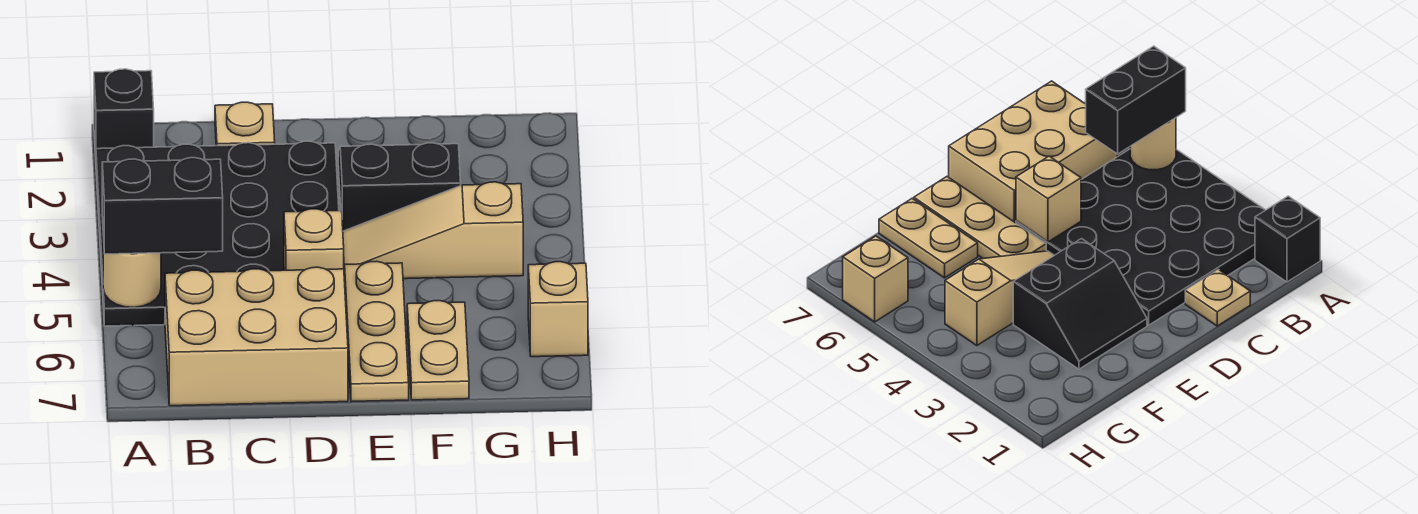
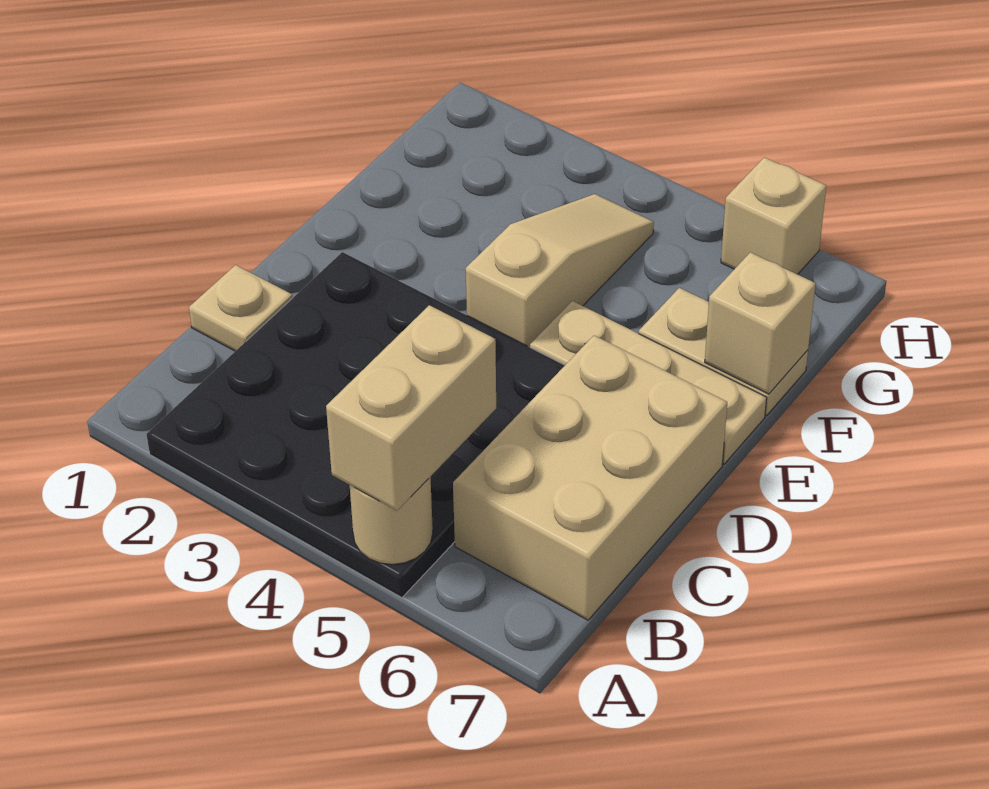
black 1x1 brick [94,69,154,156] -> none
black 1x2 brick [102,158,223,254] -> tan 1x2 brick [326,305,496,511]
tan 1x1 brick [284,209,344,270] -> tan 1x1 brick moved to [705,252,816,394]
black 2x2 slope [338,143,461,231] -> none
tan 1x3 slope [343,182,523,280] -> tan 1x3 slope turned to [466,194,654,347]

